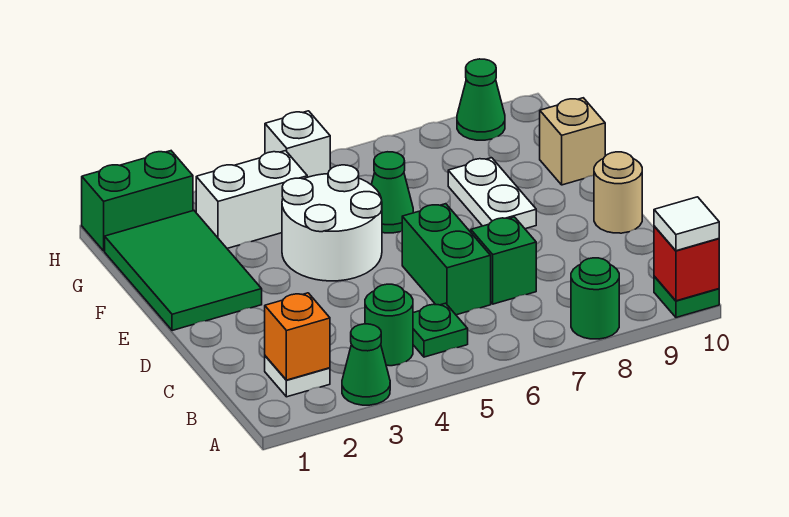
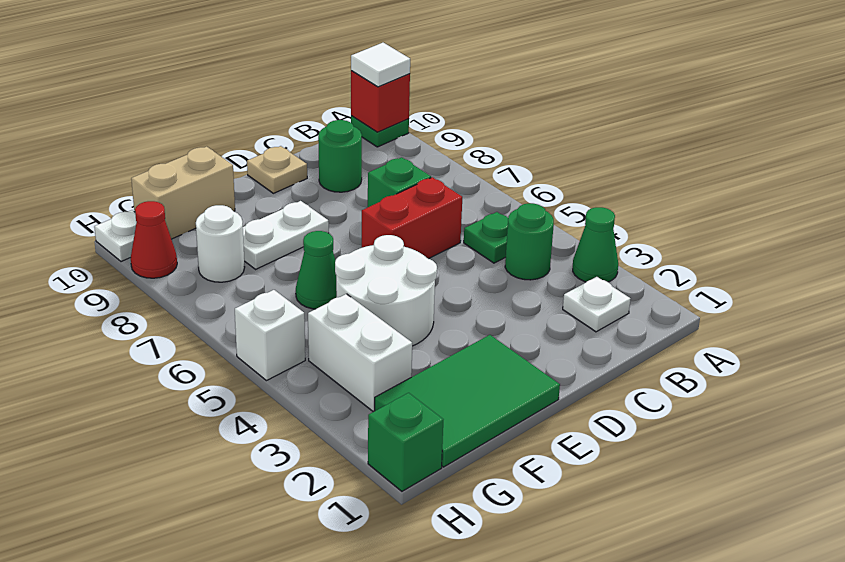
green 1x1 round brick [571,258,619,339] -> green 1x1 round brick moved to [318,120,362,192]
orange 1x1 brick [265,293,330,380] -> none
green 1x2 brick [402,204,491,315] -> red 1x2 brick [362,177,462,259]
tan 1x1 round brick [594,152,642,233] -> tan 1x1 plate [247,146,307,193]
tan 1x1 brick [540,98,605,185] -> tan 1x2 brick [131,146,235,239]
none -> white 1x1 round brick [196,205,245,282]
green 1x2 brick [82,151,193,251] -> green 1x1 brick [368,393,443,491]
green 1x1 cone [457,59,505,140] -> red 1x1 cone [131,201,177,278]
none -> white 1x1 plate [94,210,137,262]

